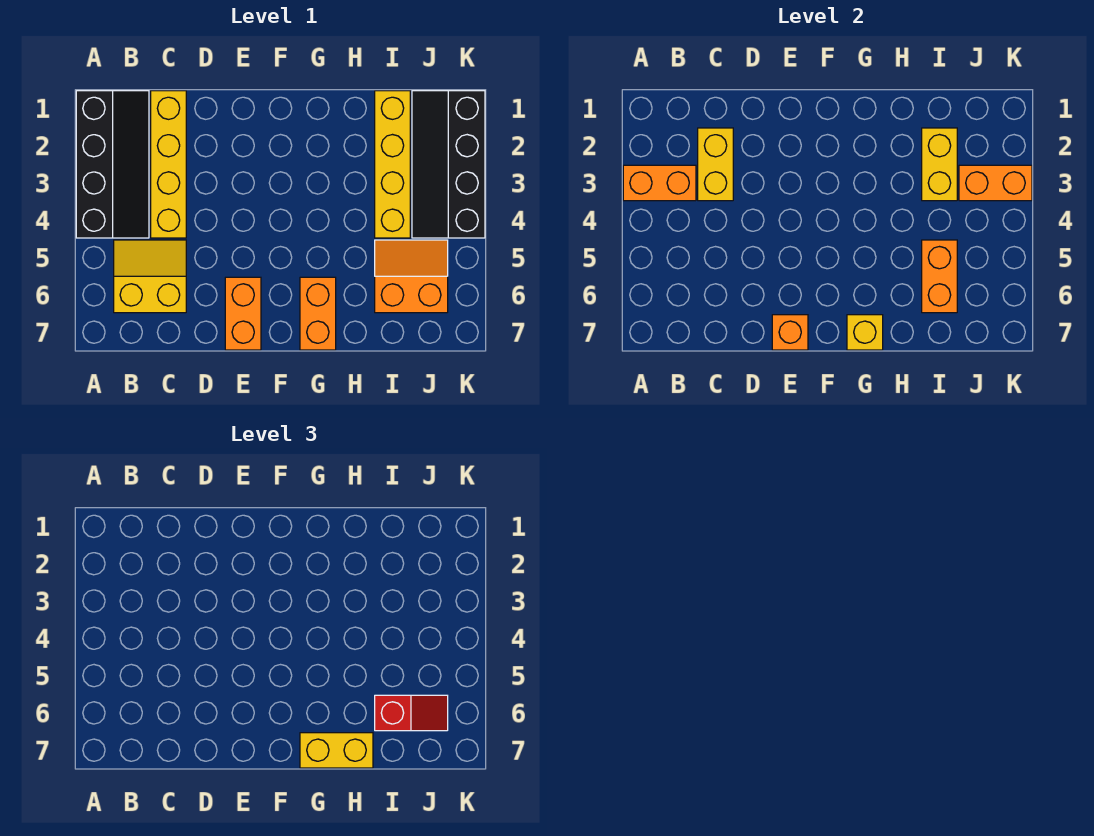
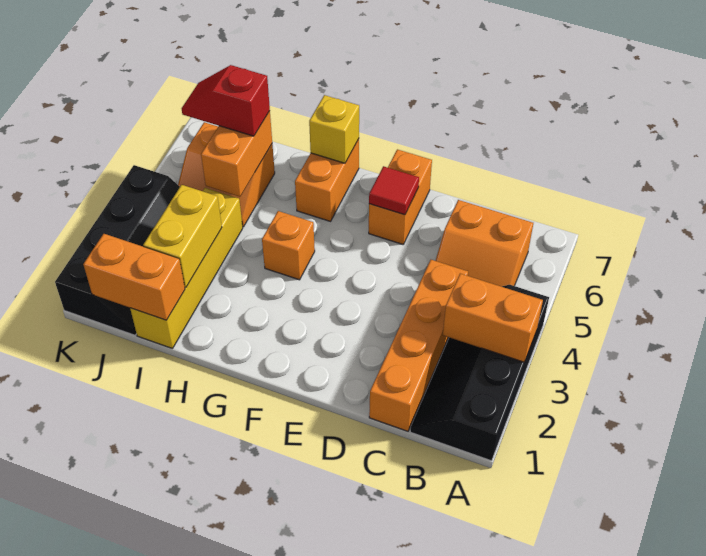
yellow 2x2 slope [114,240,186,313] -> orange 2x2 slope [436,200,533,287]
yellow 1x4 brick [151,91,186,238] -> orange 1x4 brick [369,260,468,431]
yellow 1x2 brick [698,128,733,201] -> none
none -> red 1x1 tile [369,166,419,215]
orange 1x1 brick [772,315,808,350] -> orange 1x1 brick moved to [262,211,315,280]
yellow 1x2 brick [300,733,373,768] -> none
orange 1x2 brick [959,165,1032,201] -> orange 1x2 brick moved to [83,234,185,320]

